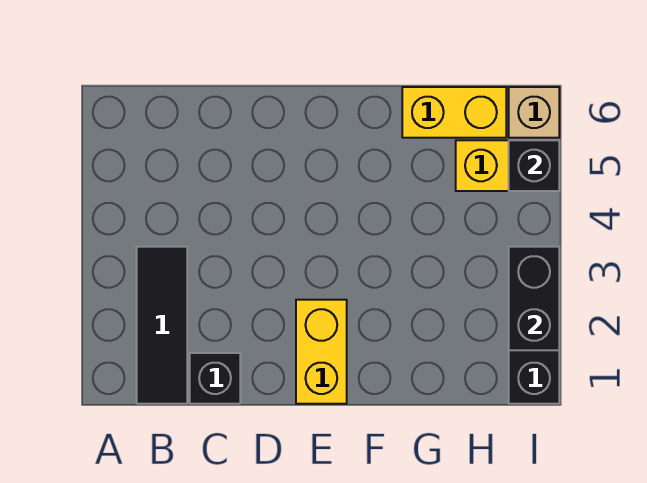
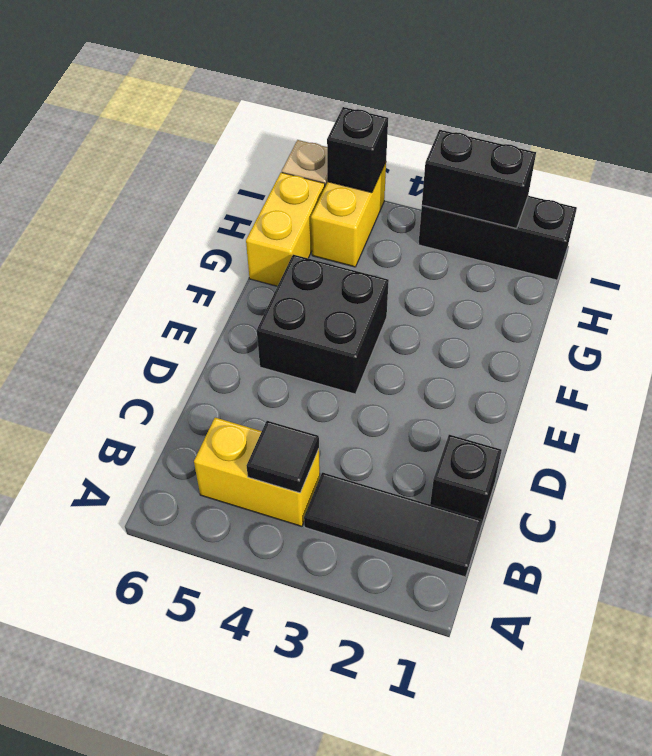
none -> black 1x1 tile [247,421,319,493]
yellow 1x2 brick [296,300,347,404] -> yellow 1x2 brick moved to [194,418,320,526]
none -> black 2x2 brick [257,255,389,394]

